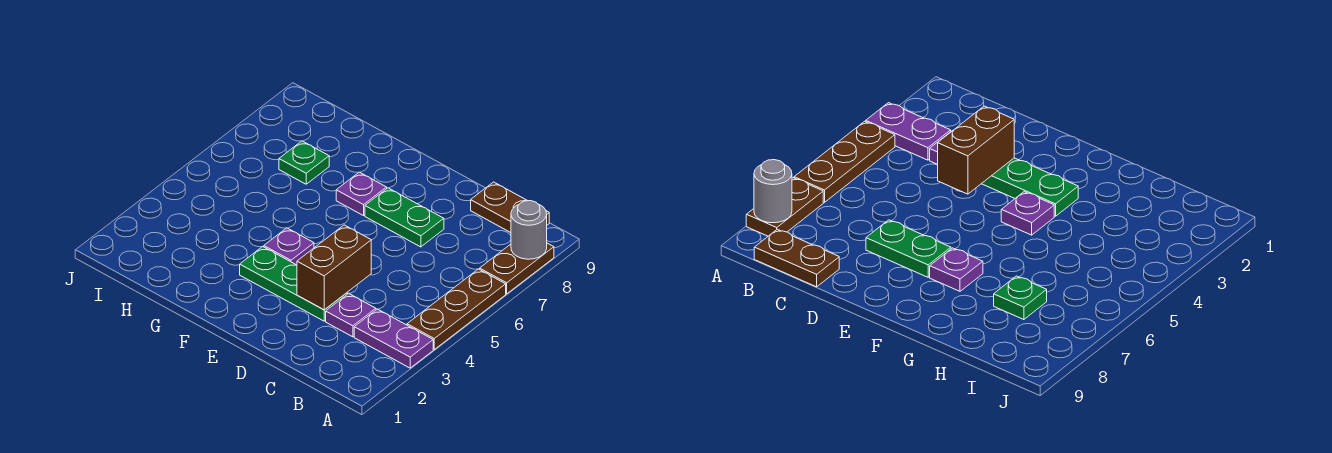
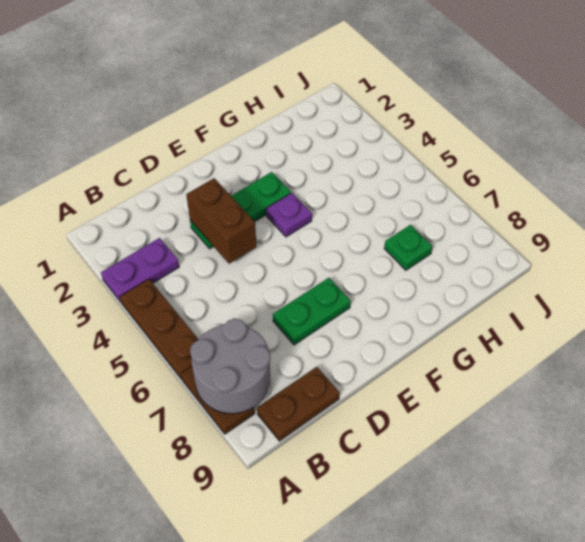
grey 1x1 round brick [511,201,547,259] -> grey 2x2 round brick [190,319,270,414]
purple 1x1 plate [326,293,376,337] -> none
purple 1x1 plate [336,172,387,216] -> none

